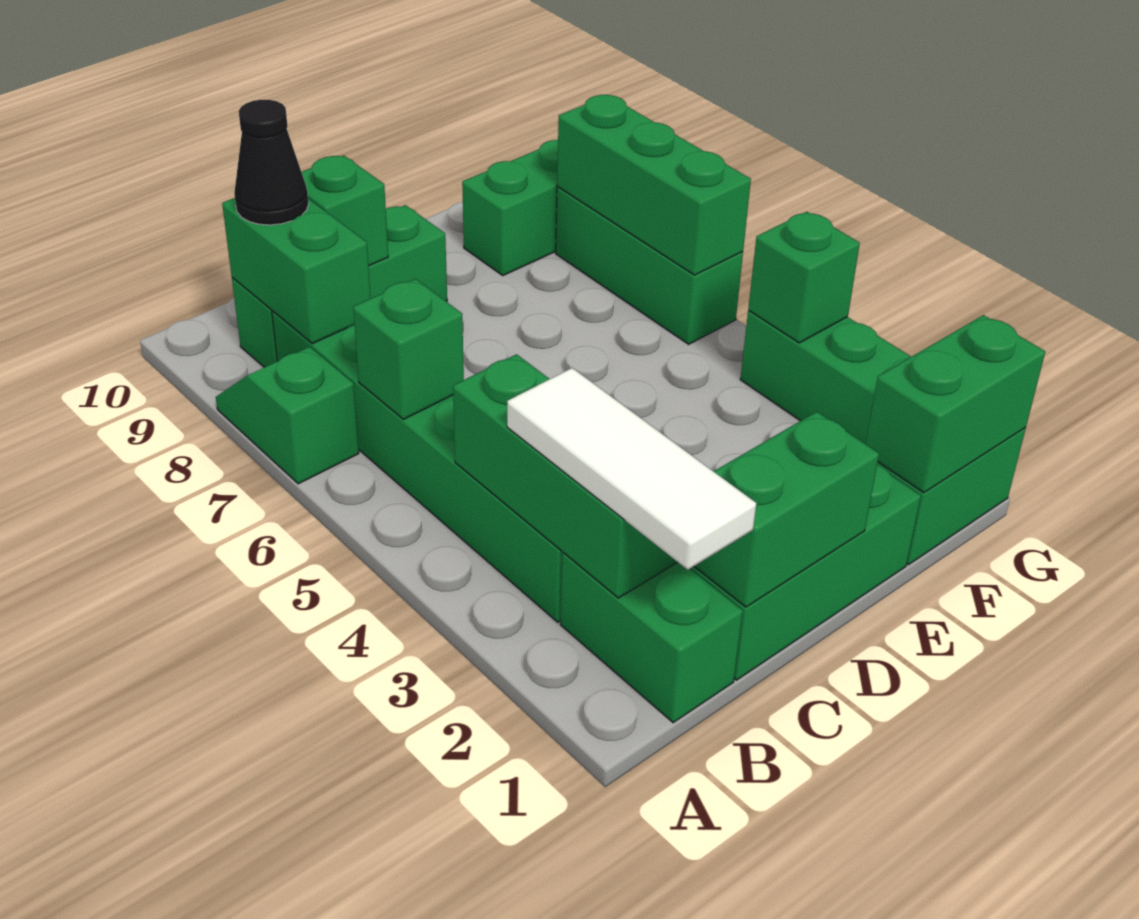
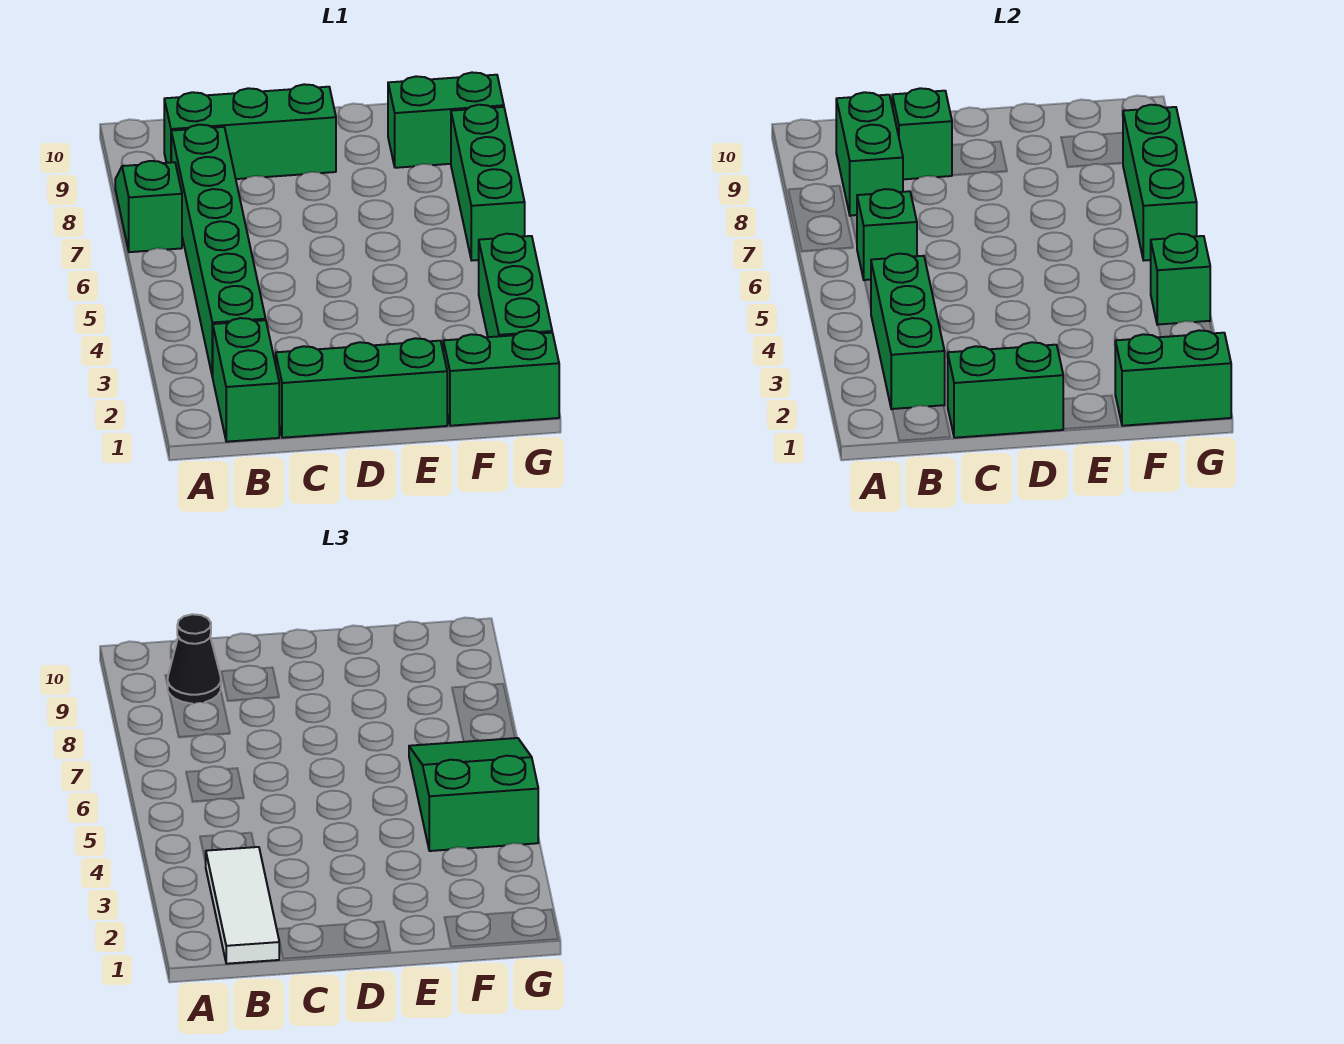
none -> green 2x3 slope [409,738,538,851]

